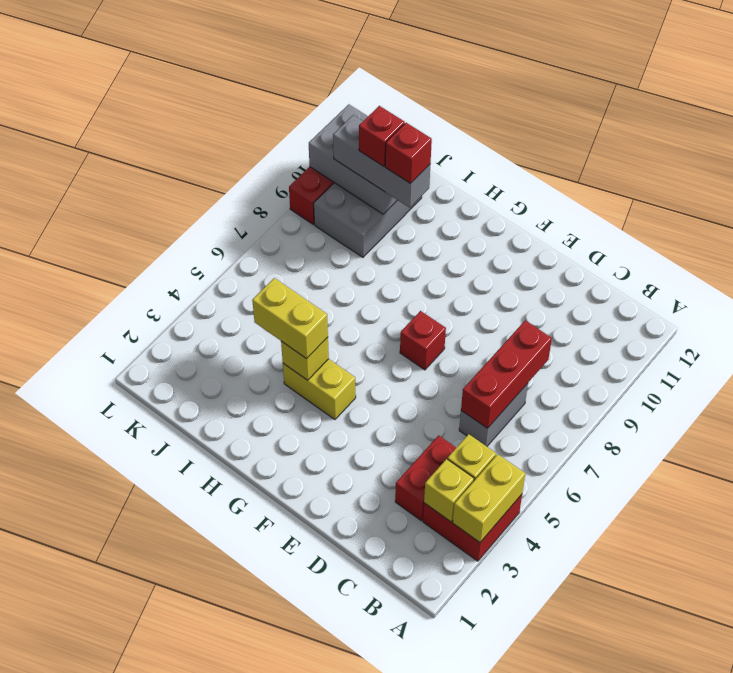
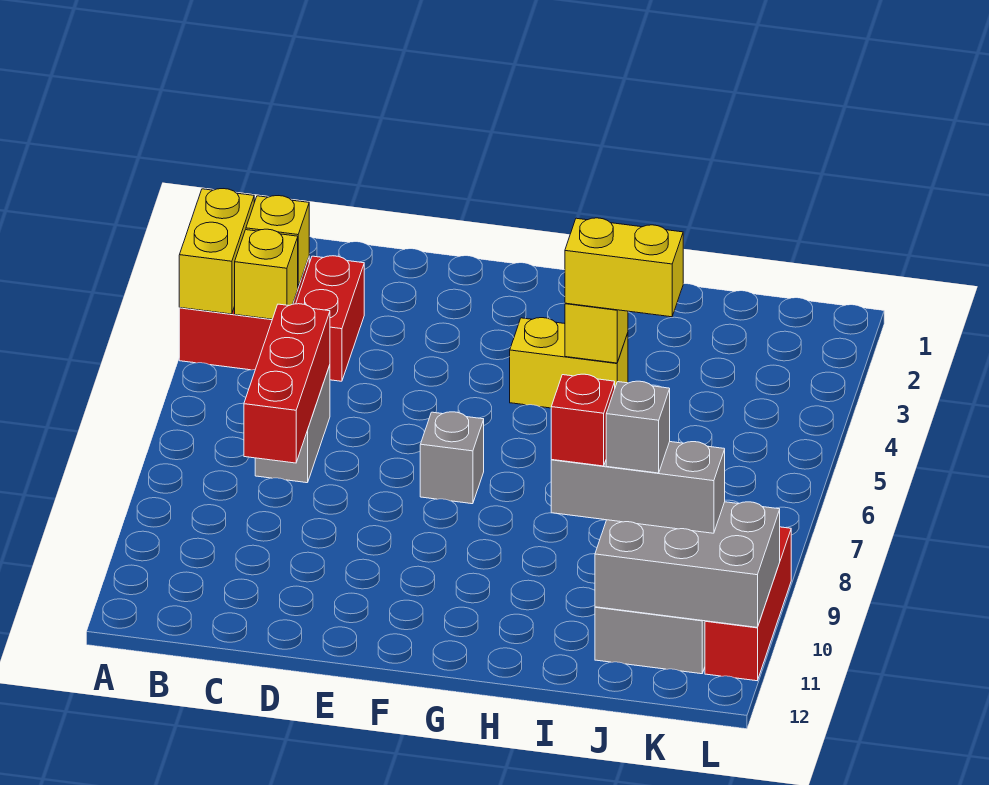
red 1x1 brick [400,311,446,370] -> grey 1x1 brick [420,412,484,504]
red 1x1 brick [359,106,405,166] -> grey 1x1 brick [606,381,670,473]

